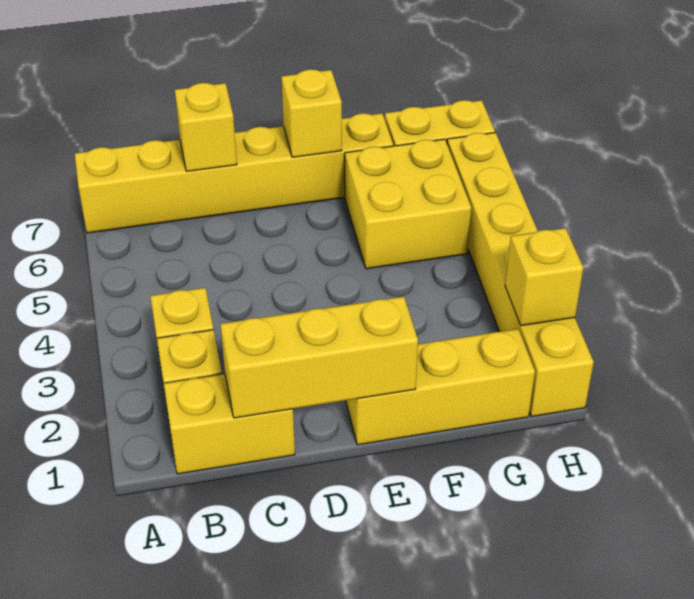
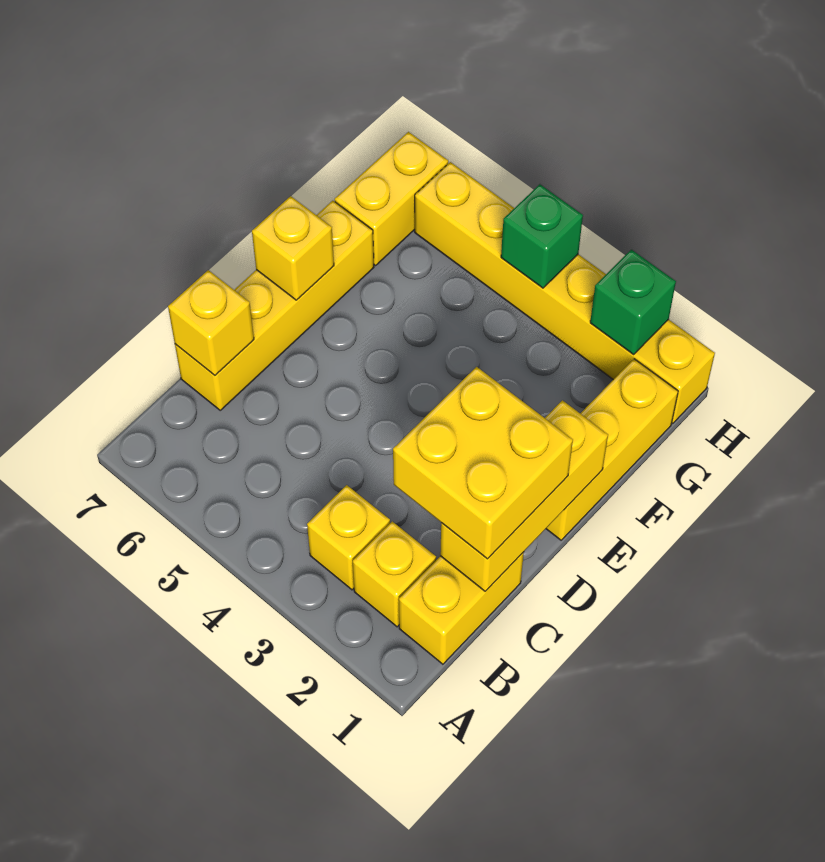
yellow 1x6 brick [75,113,393,233] -> yellow 1x4 brick [175,201,374,410]
yellow 2x2 brick [345,139,471,269] -> yellow 2x2 brick moved to [393,367,573,559]
yellow 1x1 brick [505,228,583,326] -> green 1x1 brick [590,250,676,354]
none -> green 1x1 brick [501,184,583,288]

